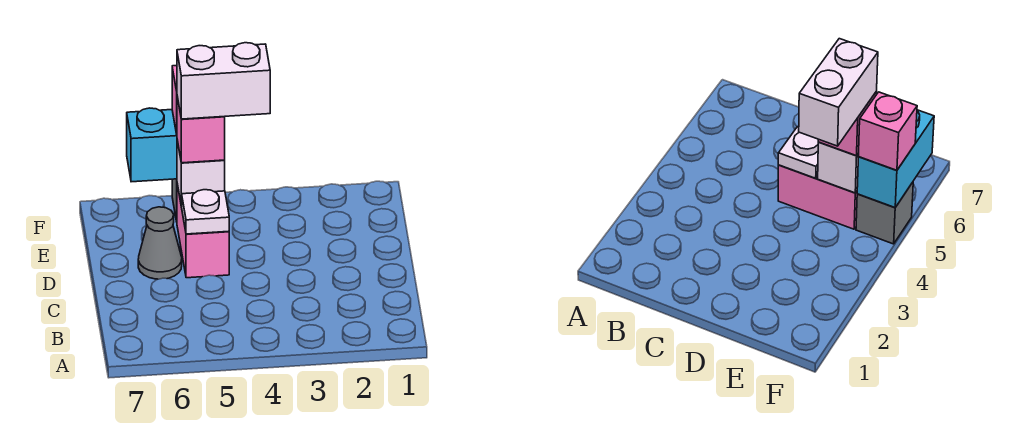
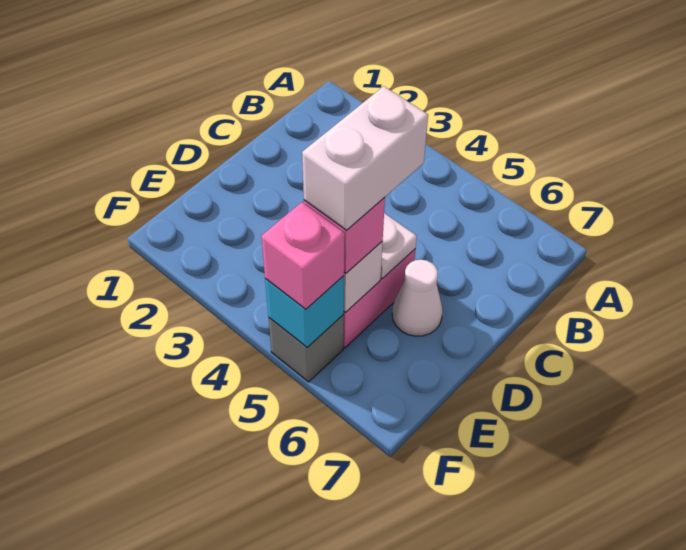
grey 1x1 cone [138,207,182,279] -> white 1x1 cone [392,260,443,336]
white 1x2 brick [177,43,270,119] -> white 1x2 brick turned to [302,86,428,231]
cyan 1x2 brick [127,108,177,182] -> cyan 1x1 brick [265,276,344,347]

